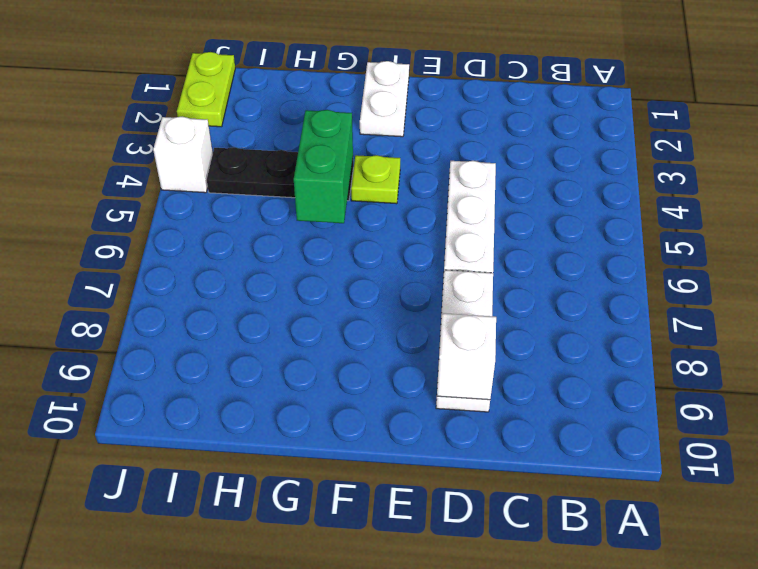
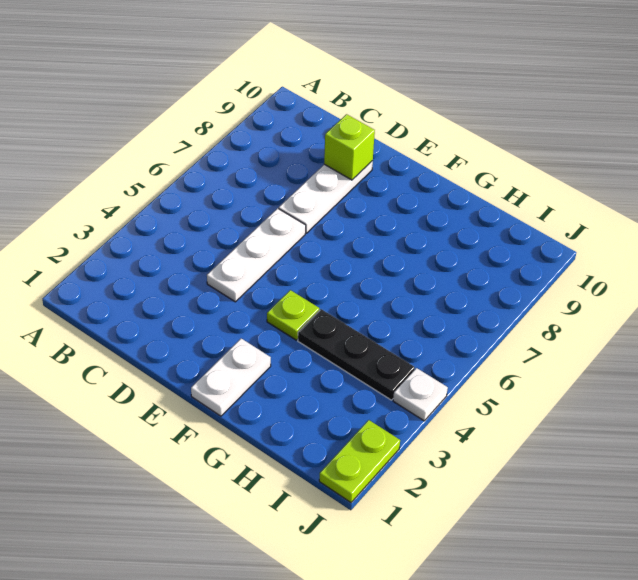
white 1x1 brick [437,313,496,400] -> lime 1x1 brick [324,114,375,180]
green 1x2 brick [294,110,353,223] -> none
white 1x1 brick [153,117,213,193] -> white 1x1 plate [393,368,448,421]

